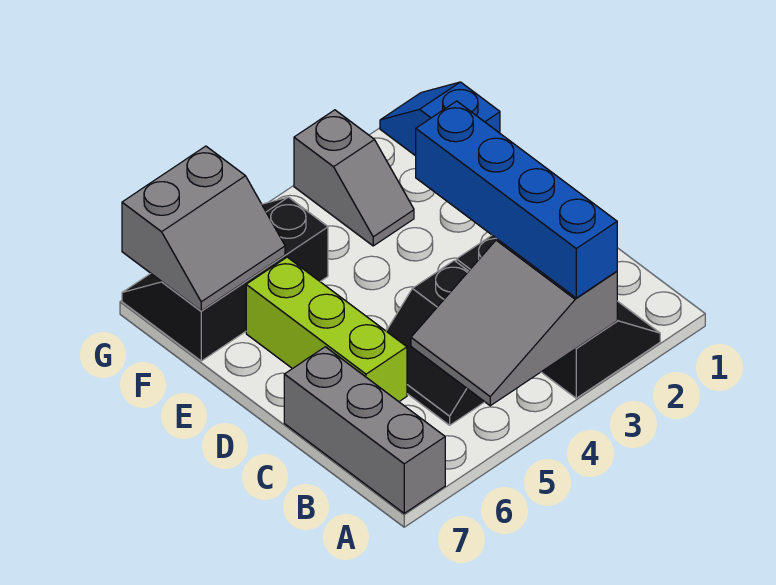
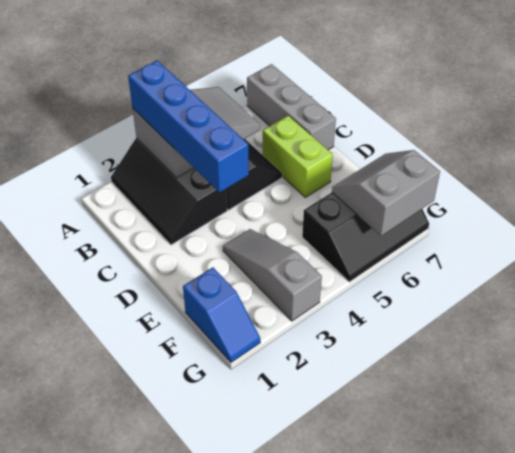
lime 1x3 brick [246,257,407,402] -> lime 1x2 brick [263,116,333,197]
grey 1x2 slope [294,110,414,246] -> grey 1x3 slope [223,229,322,321]

